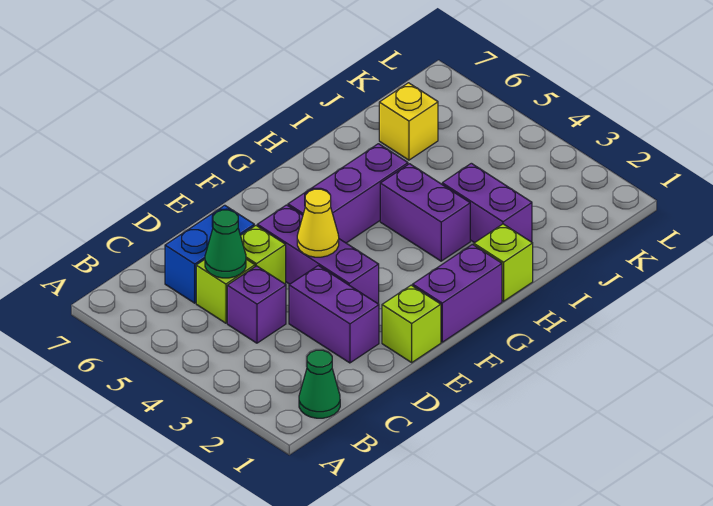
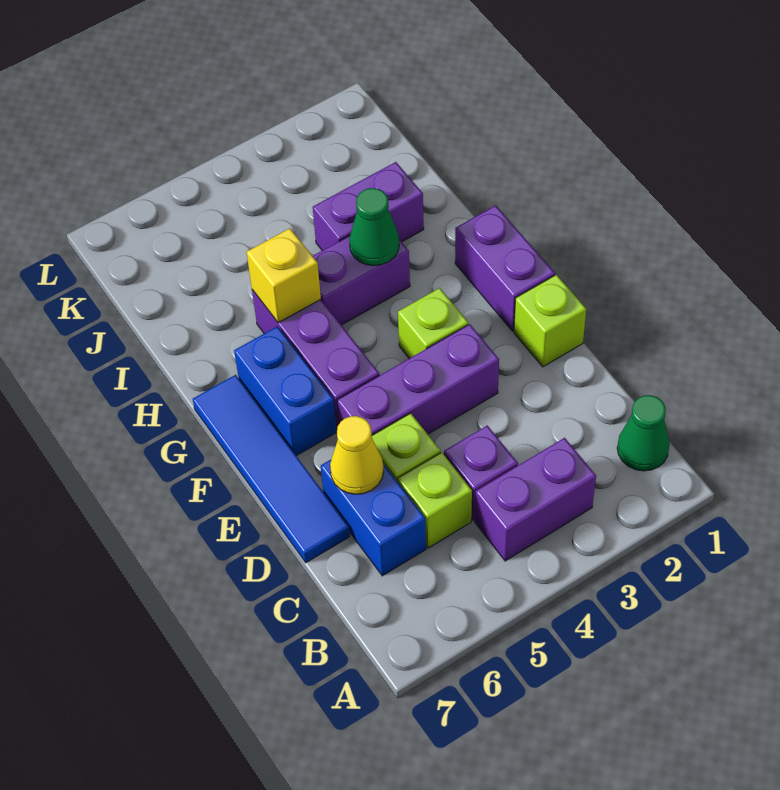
green 1x1 cone [205,210,246,278] -> green 1x1 cone moved to [349,188,399,266]
purple 1x2 brick [289,266,379,363] -> purple 1x2 brick moved to [475,438,596,561]
none -> blue 1x4 tile [193,375,350,563]
yellow 1x1 cone [297,189,339,257] -> yellow 1x1 cone moved to [330,416,384,494]
none -> blue 1x2 brick [234,326,337,456]
lime 1x1 brick [474,224,533,301] -> lime 1x1 brick moved to [398,288,468,358]
yellow 1x1 brick [379,83,438,160] -> yellow 1x1 brick moved to [247,228,321,323]

